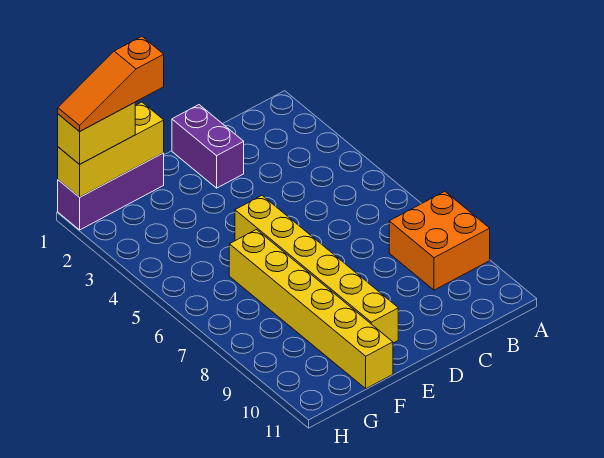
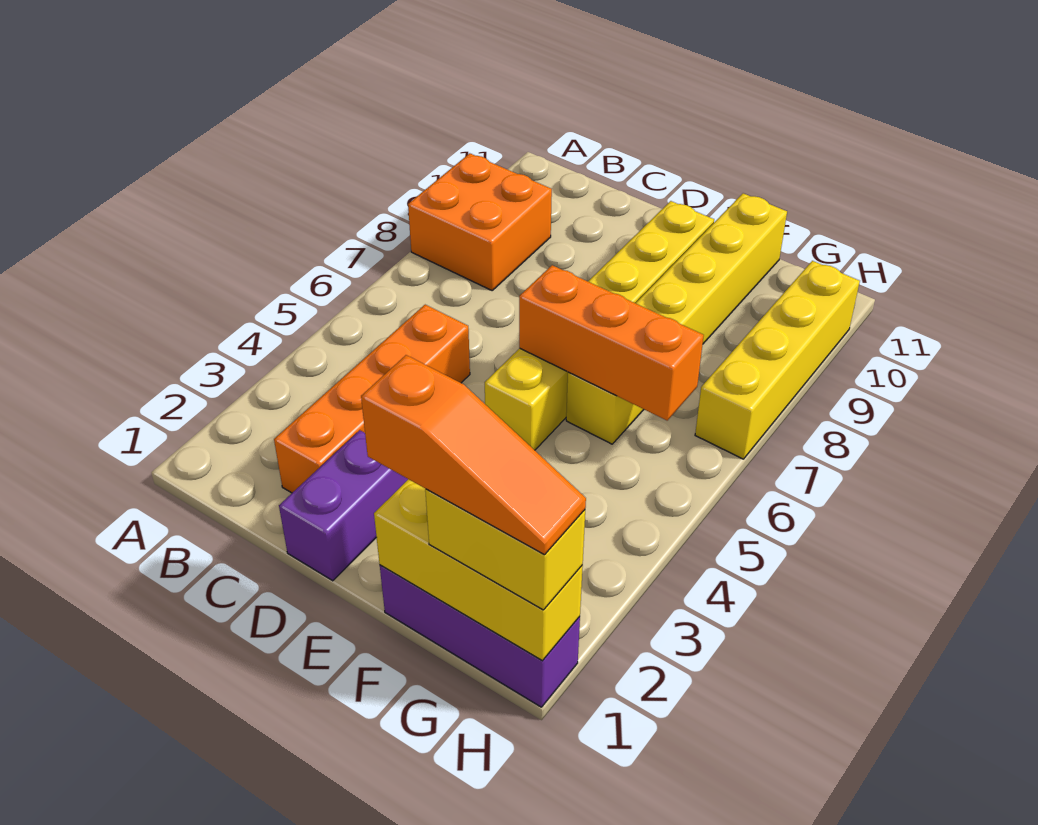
none -> orange 1x4 brick [274,305,470,493]
none -> orange 1x3 brick [519,265,704,420]
none -> yellow 1x4 brick [695,261,860,459]

